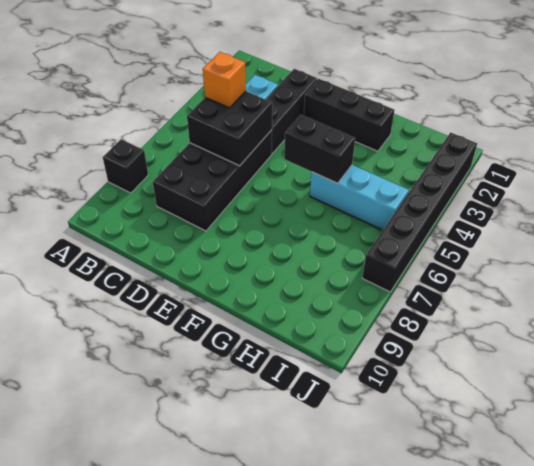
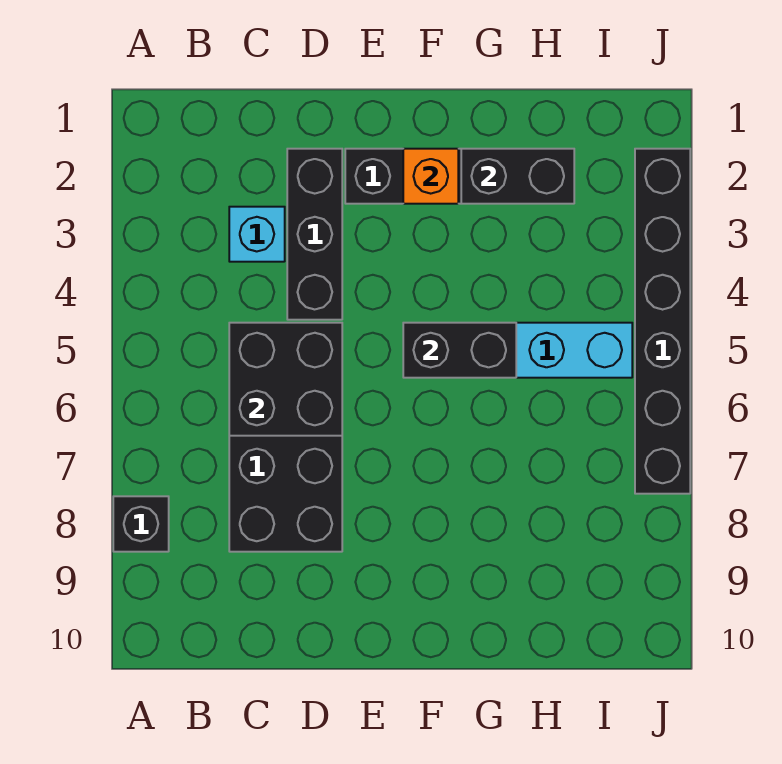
orange 1x1 brick [203,52,246,108] -> orange 1x1 brick moved to [403,149,458,204]
none -> black 1x2 brick [461,149,574,204]

